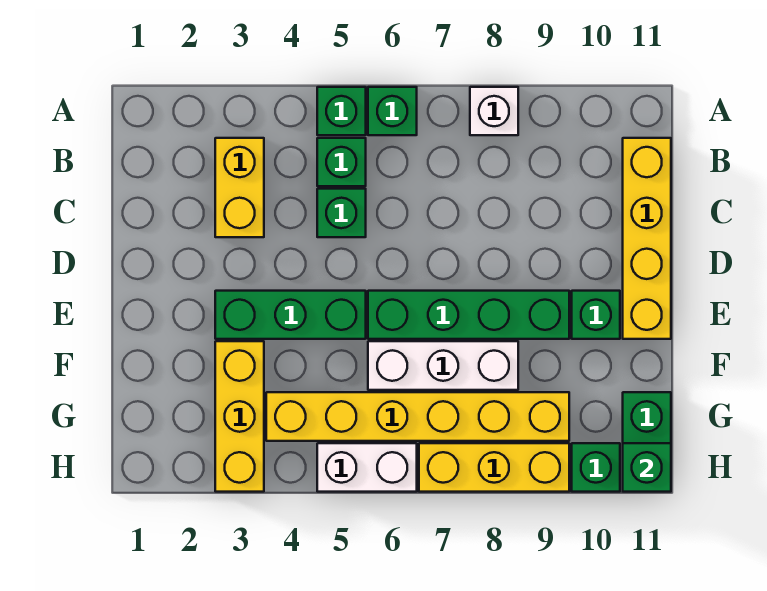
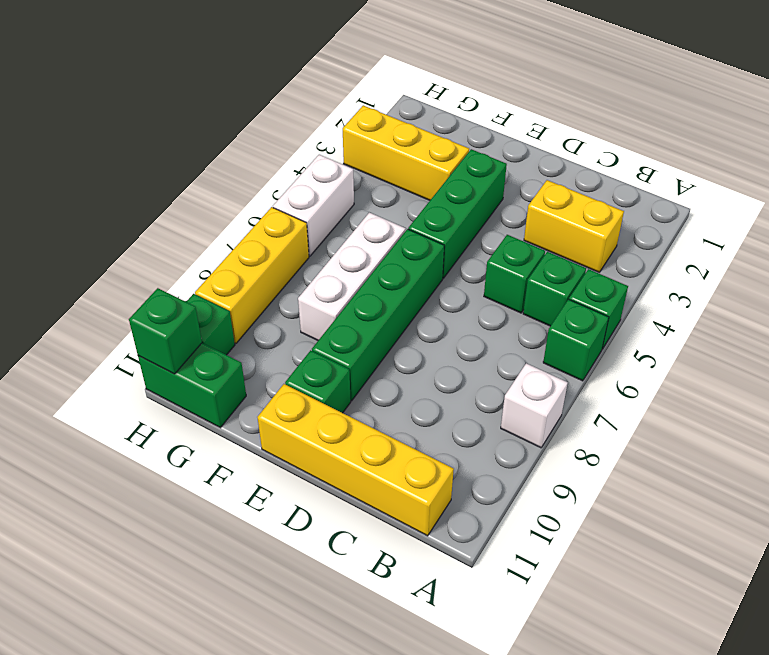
yellow 1x6 brick [266,392,569,441] -> none

